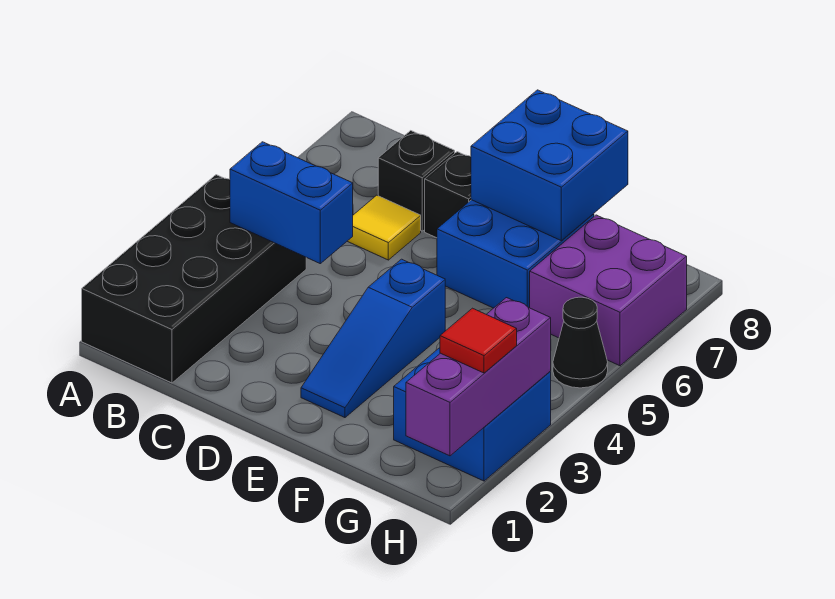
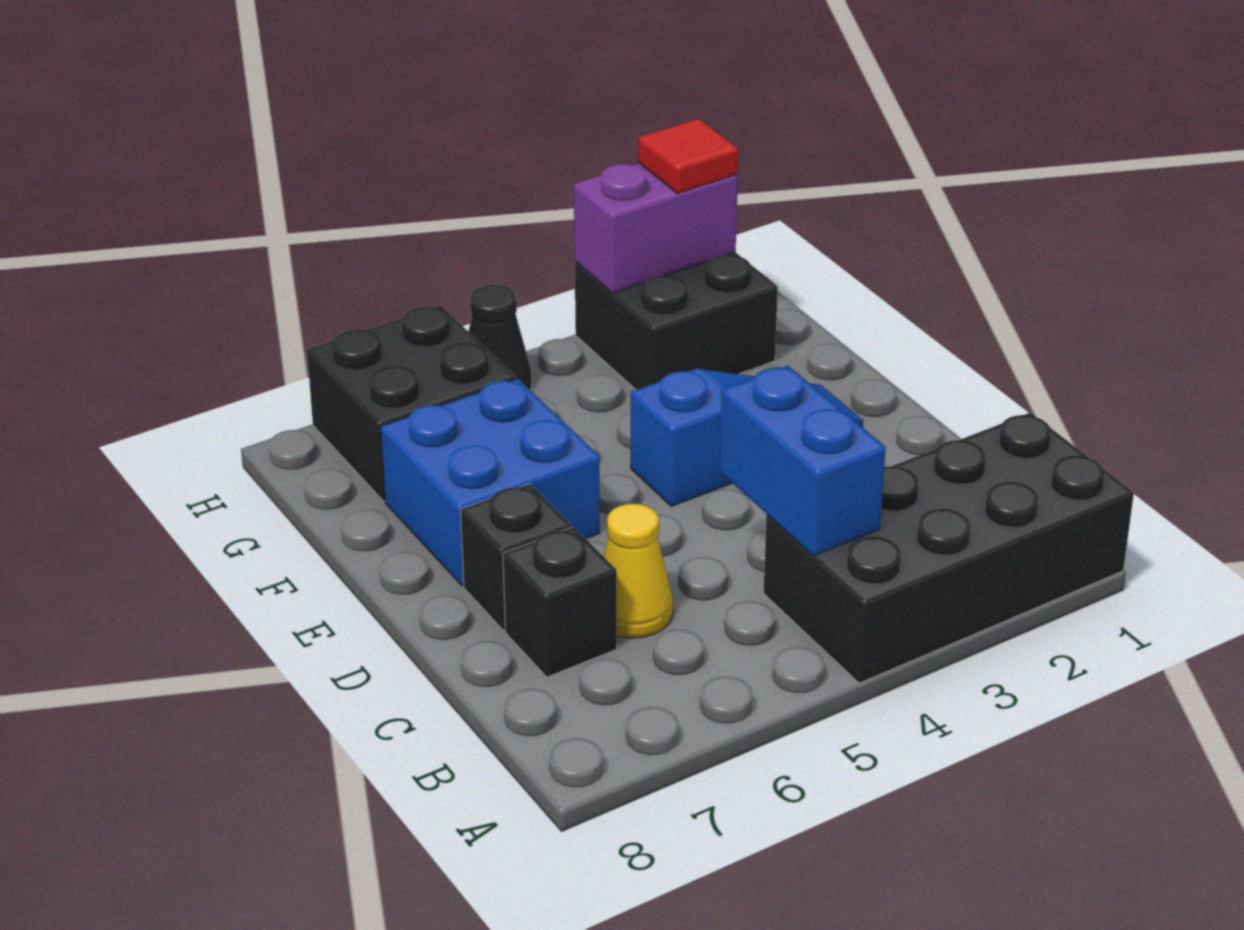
yellow 1x1 tile [347,195,421,260] -> yellow 1x1 cone [604,504,673,638]
blue 2x2 brick [471,90,628,241] -> none
blue 2x2 brick [394,348,551,481] -> black 2x2 brick [575,252,778,390]
purple 2x2 brick [530,215,687,366] -> black 2x2 brick [307,305,516,501]
purple 1x3 brick [406,298,551,456] -> purple 1x2 brick [574,163,738,293]

